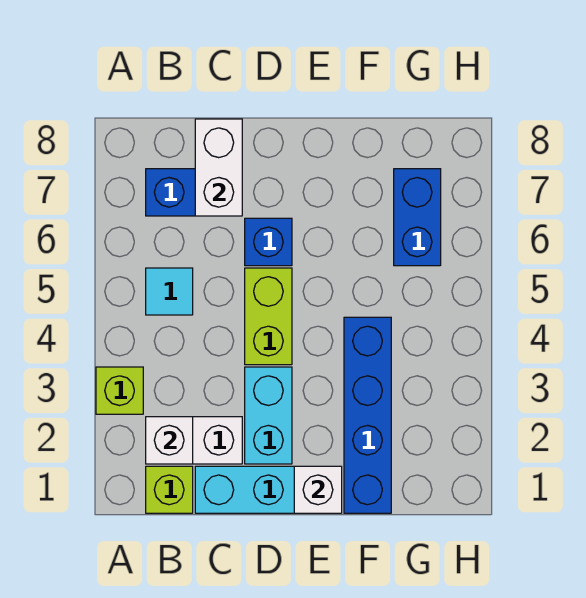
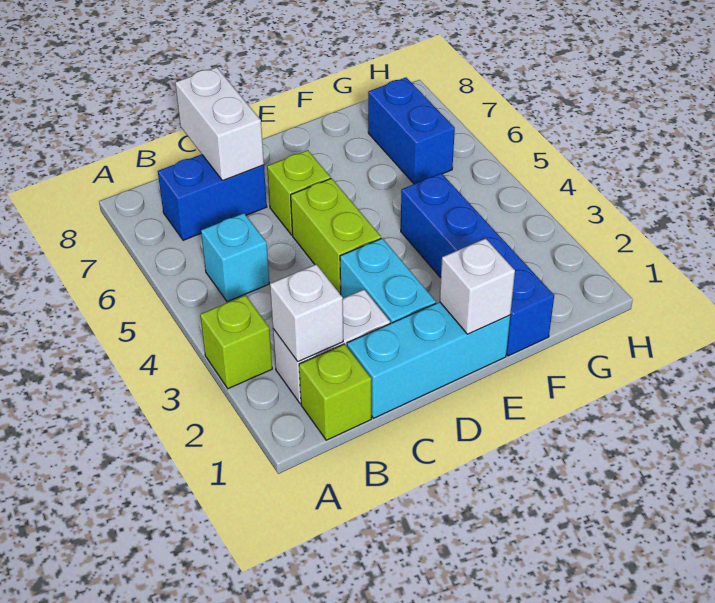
cyan 1x1 tile [146,268,193,315] -> cyan 1x1 brick [201,213,269,302]
blue 1x1 brick [245,218,292,266] -> lime 1x1 brick [267,150,331,235]

